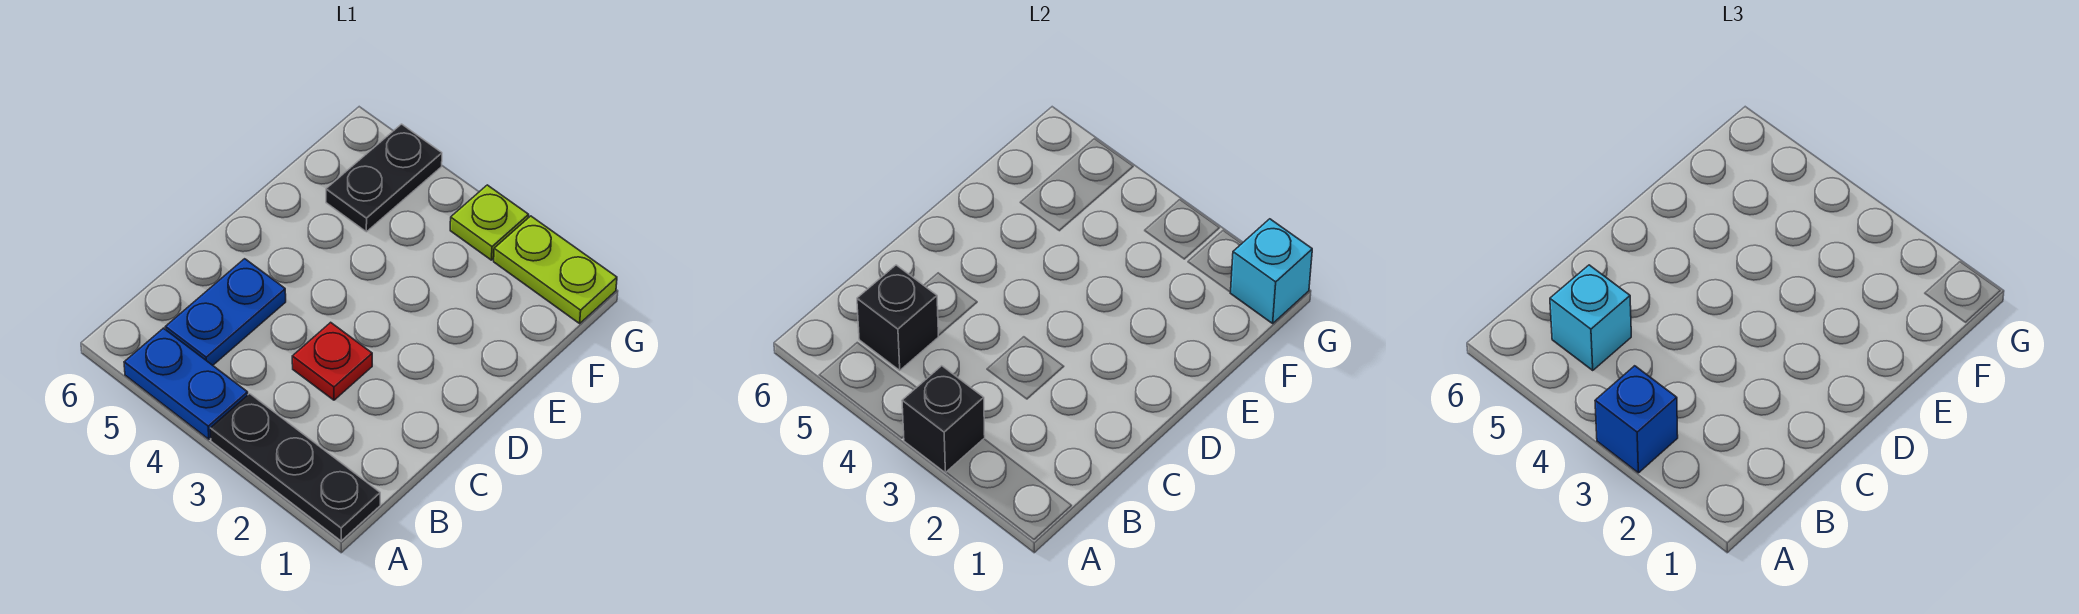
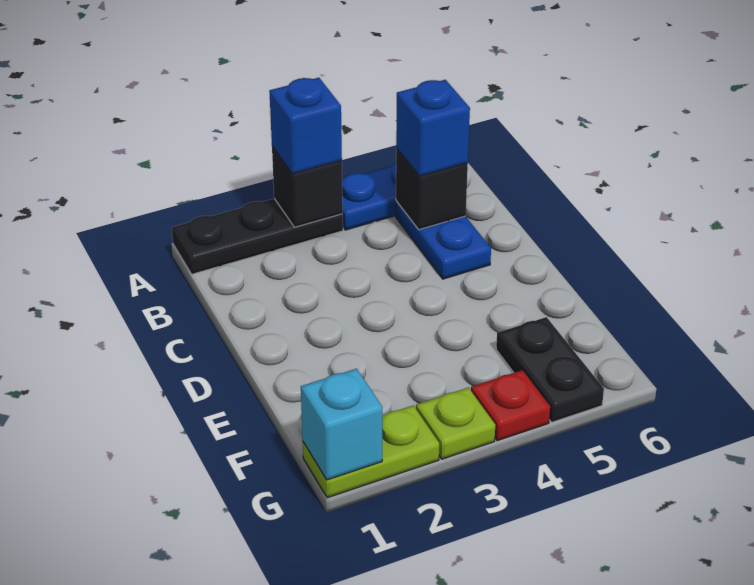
cyan 1x1 brick [1550,265,1631,370] -> blue 1x1 brick [396,80,470,176]
red 1x1 plate [292,322,372,400] -> red 1x1 plate moved to [471,370,550,441]

